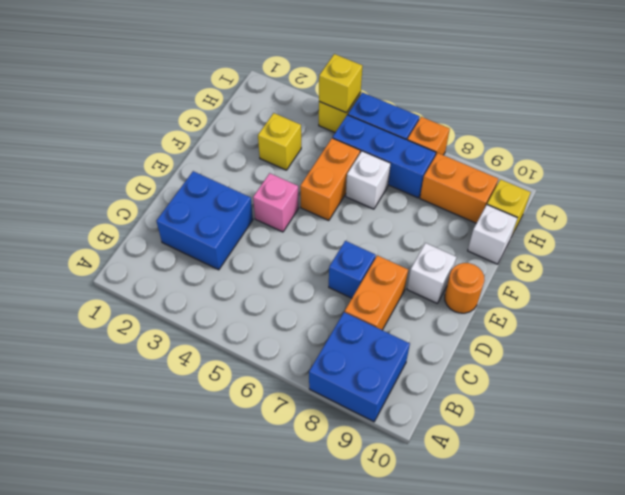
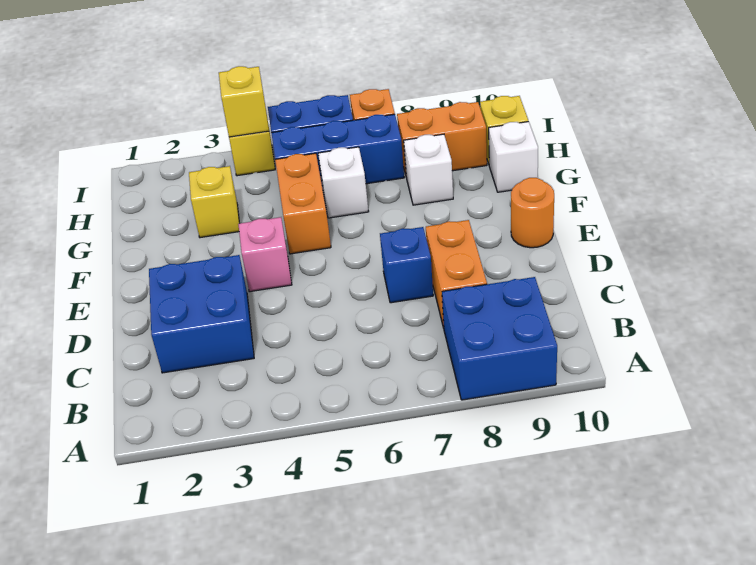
white 1x1 brick [407,243,456,303] -> white 1x1 brick moved to [404,134,453,205]

